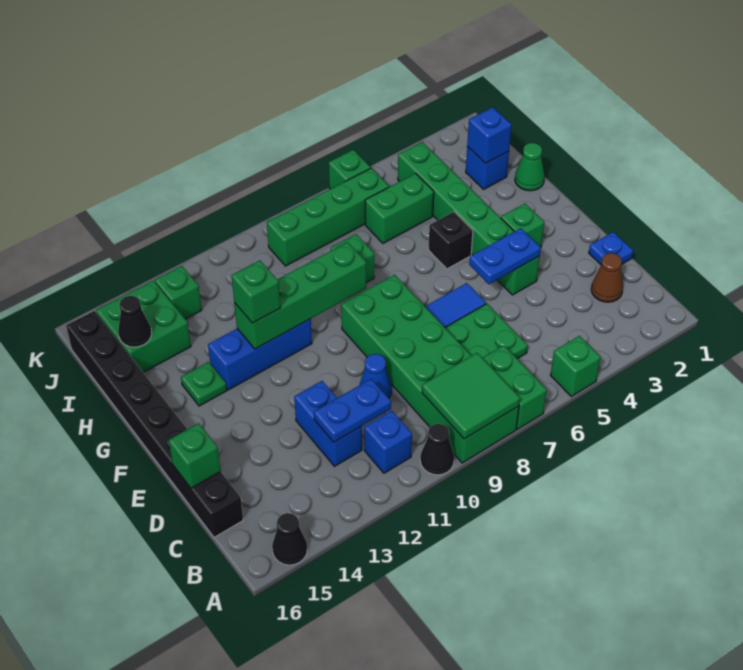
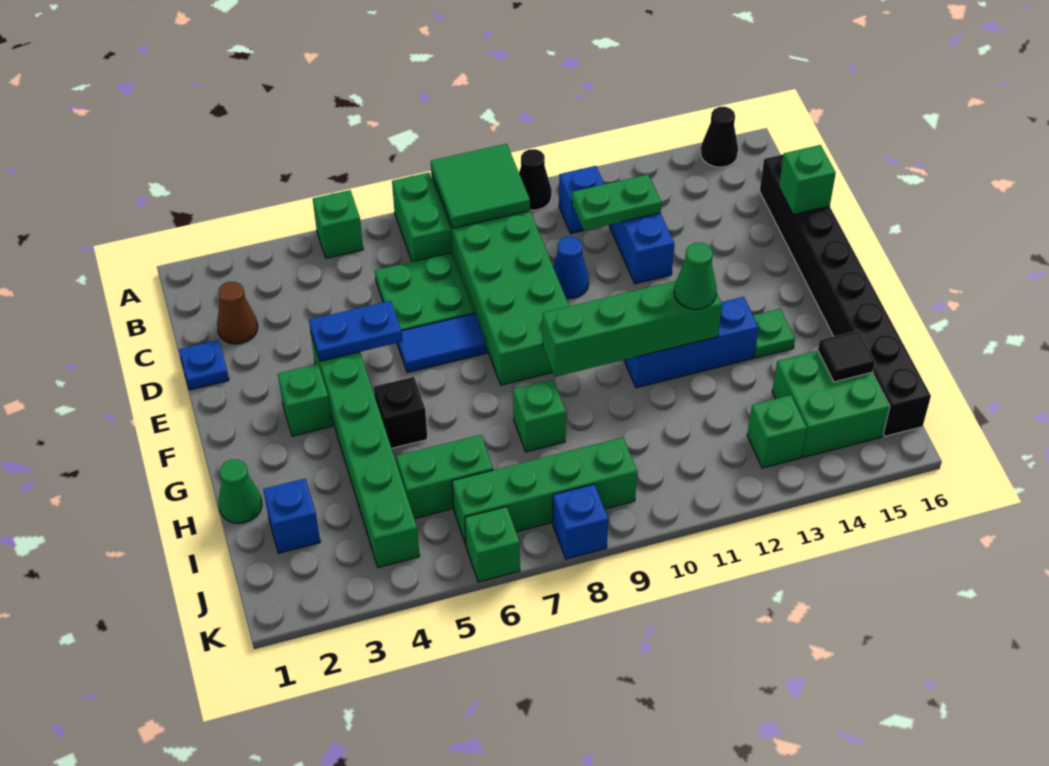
blue 1x2 plate [314,379,391,442] -> green 1x2 plate [572,175,661,231]
green 1x1 brick [232,260,280,323] -> green 1x1 cone [674,243,717,309]
blue 1x1 brick [467,107,512,163] -> blue 1x1 brick moved to [553,484,608,559]
black 1x1 cone [118,296,152,347] -> black 1x1 tile [818,330,875,382]

